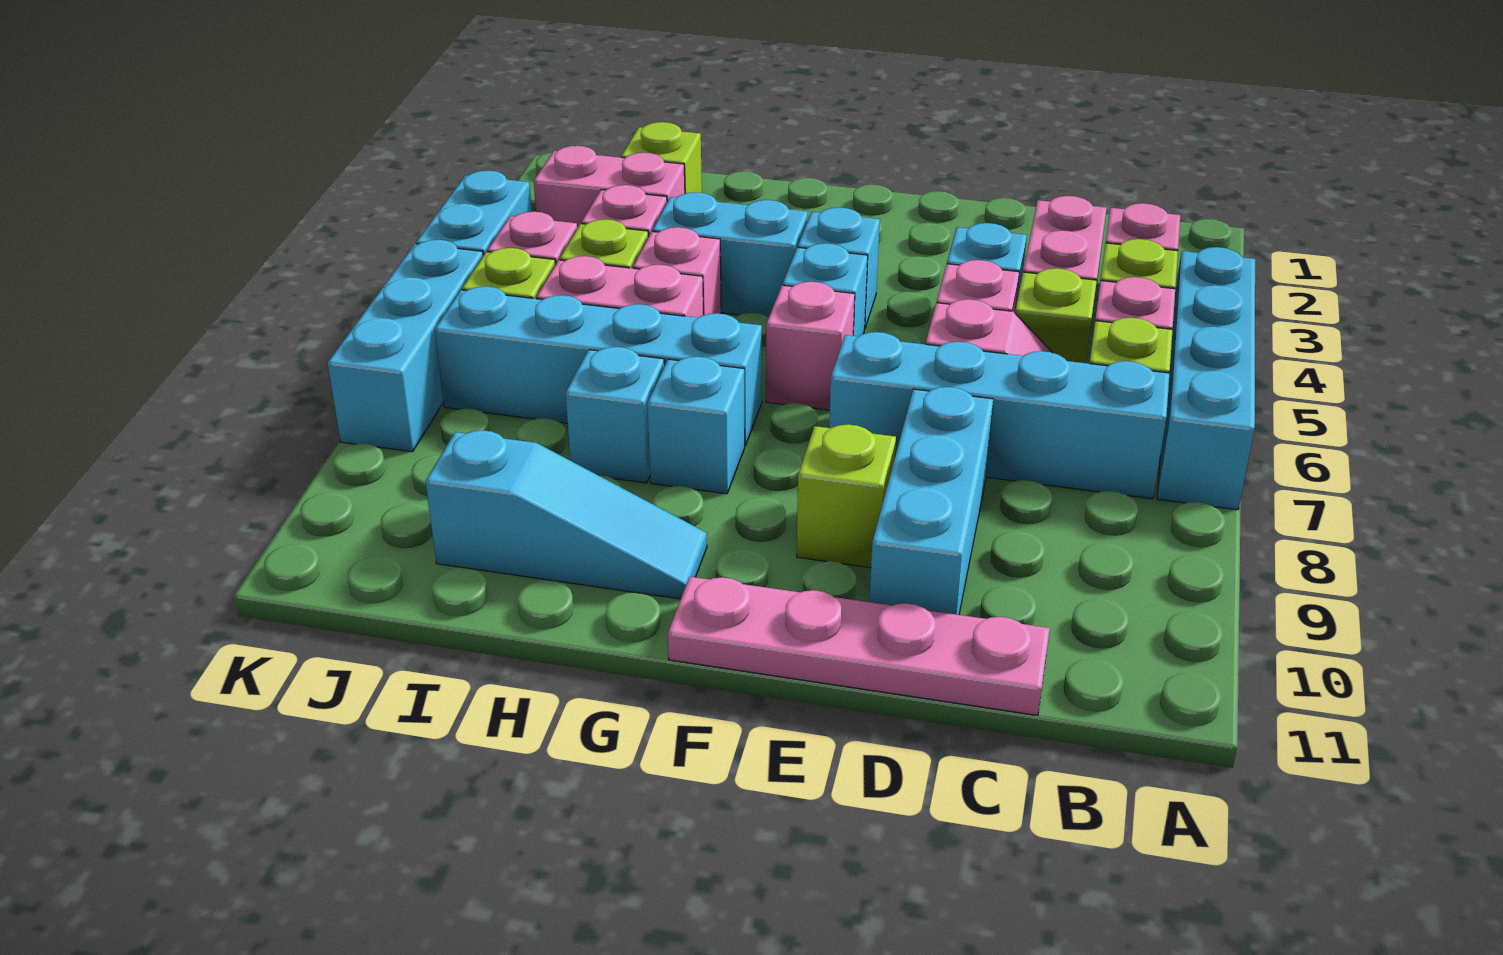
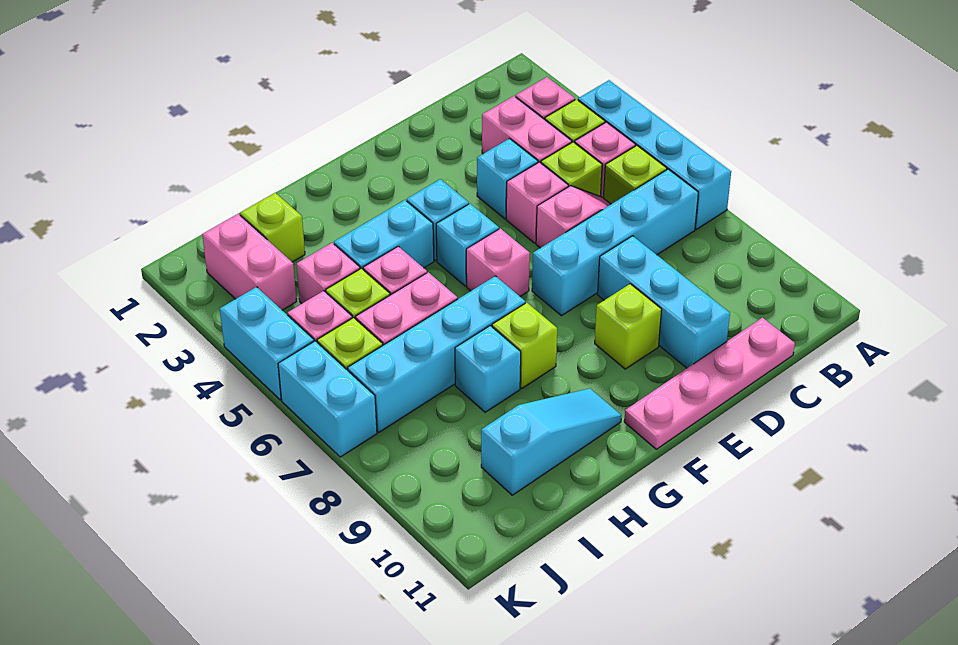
cyan 1x1 brick [647,357,745,494] -> lime 1x1 brick [492,303,557,388]
pink 1x2 brick [534,146,685,228] -> pink 1x2 brick turned to [202,214,297,310]
cyan 1x3 brick [327,240,483,452] -> cyan 1x2 brick [278,341,377,457]

